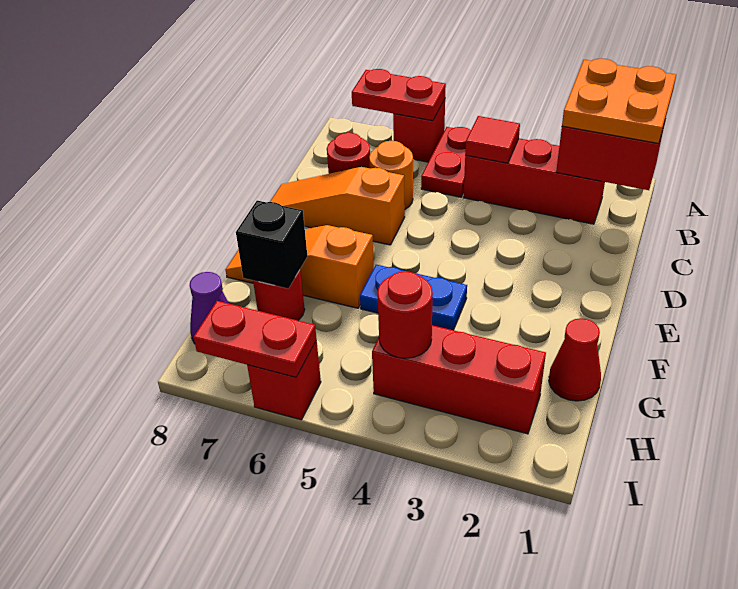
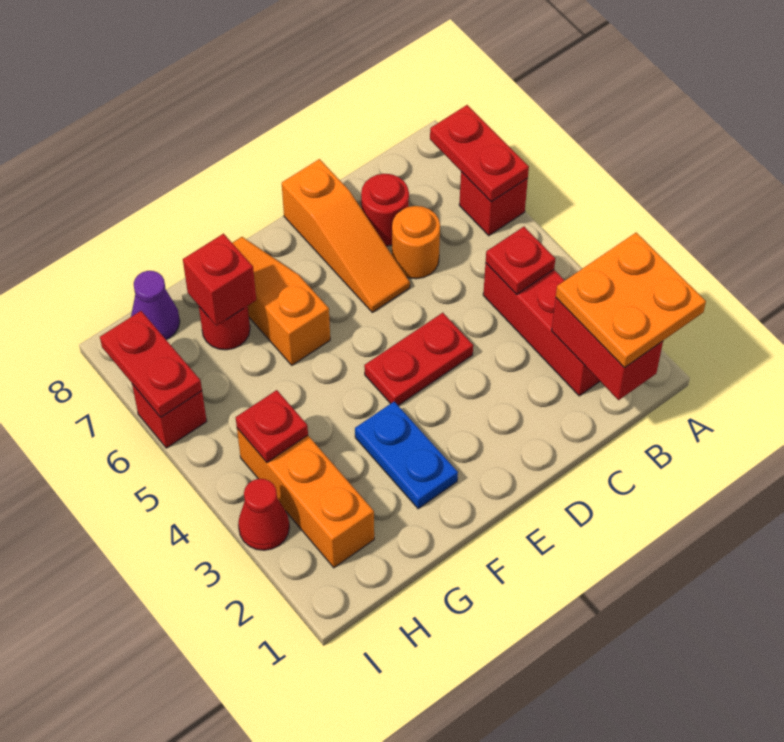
red 1x2 plate [421,127,471,197] -> red 1x2 plate moved to [364,313,473,406]
red 1x1 tile [465,116,520,163] -> red 1x1 plate [486,227,555,295]
orange 1x3 slope [270,167,405,245] -> orange 1x3 slope turned to [282,159,410,312]
blue 1x2 plate [360,265,467,330] -> blue 1x2 plate moved to [355,402,458,509]
red 1x1 cone [549,318,601,401] -> red 1x1 cone moved to [238,479,289,550]
black 1x1 brick [236,201,307,289] -> red 1x1 brick [183,234,256,326]
red 1x3 brick [372,325,546,434] -> orange 1x3 brick [237,428,374,568]
red 1x1 round brick [377,271,433,358] -> red 1x1 plate [236,390,308,462]

